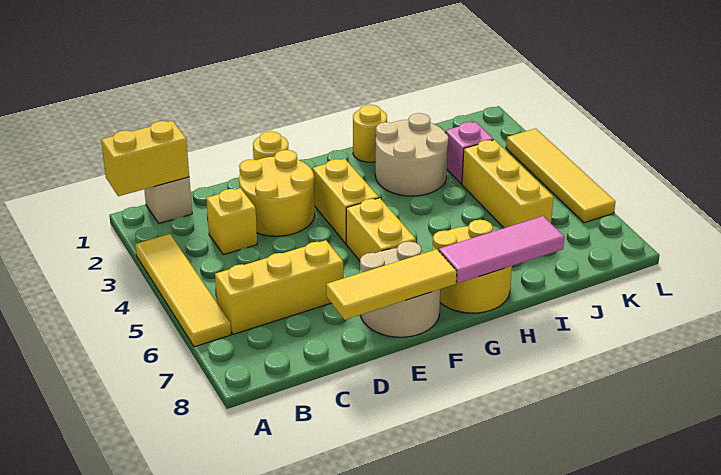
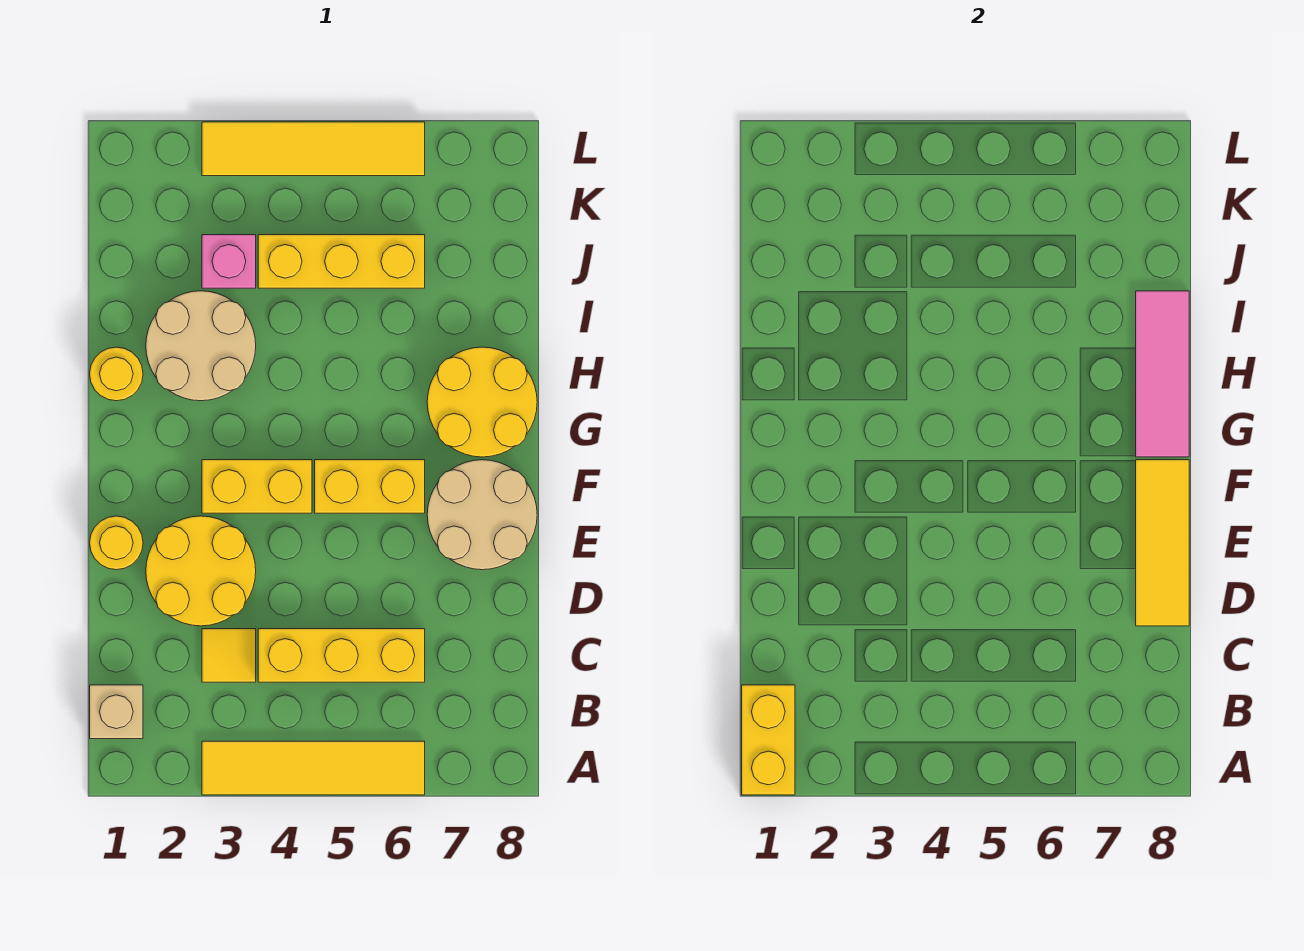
yellow 1x3 brick [215,240,343,334] -> yellow 1x3 brick turned to [258,629,425,682]
yellow 1x1 brick [206,188,257,255] -> yellow 1x1 tile [202,629,256,682]

